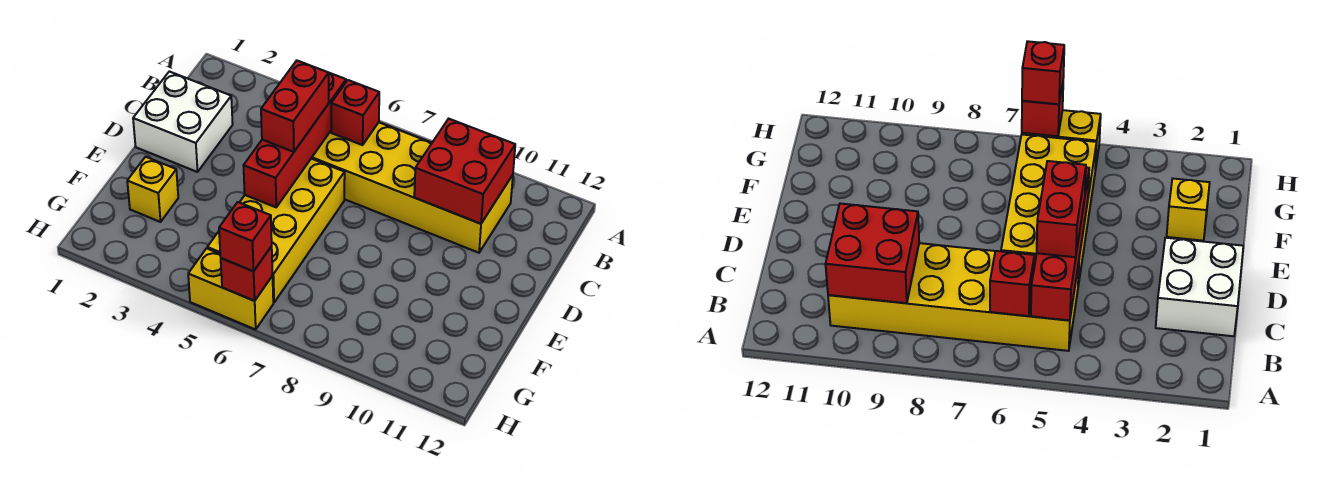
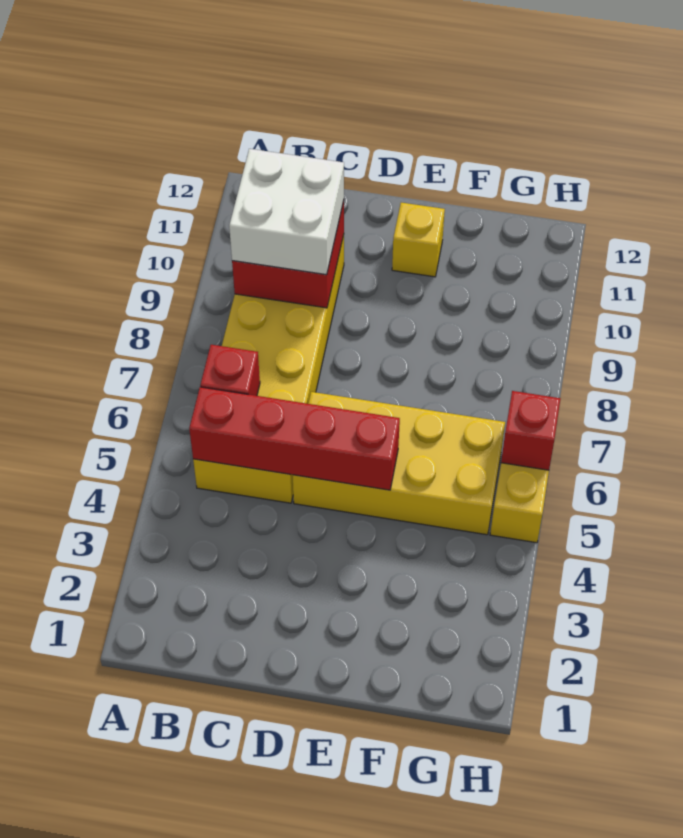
white 2x2 brick [133,71,233,172] -> white 2x2 brick moved to [229,149,344,275]
red 1x2 brick [261,61,329,152] -> none
yellow 1x1 brick [127,157,178,222] -> yellow 1x1 brick moved to [392,203,445,277]
red 1x1 brick [219,202,272,271] -> none

